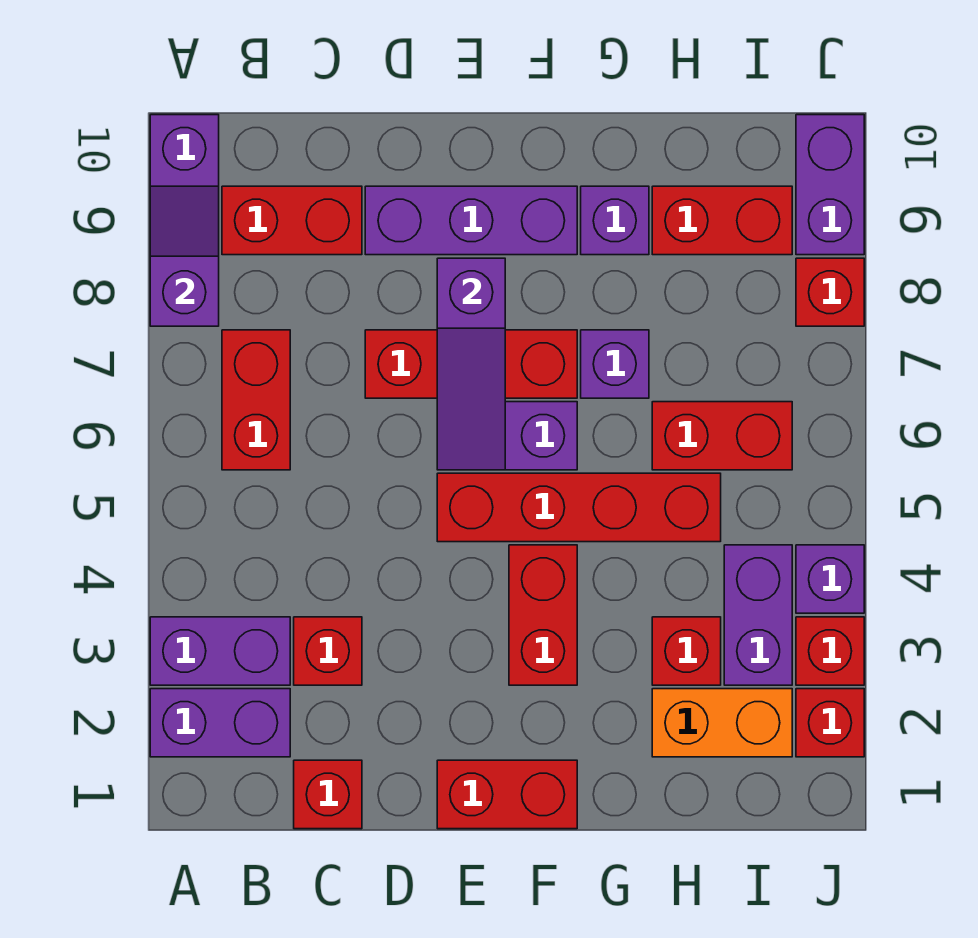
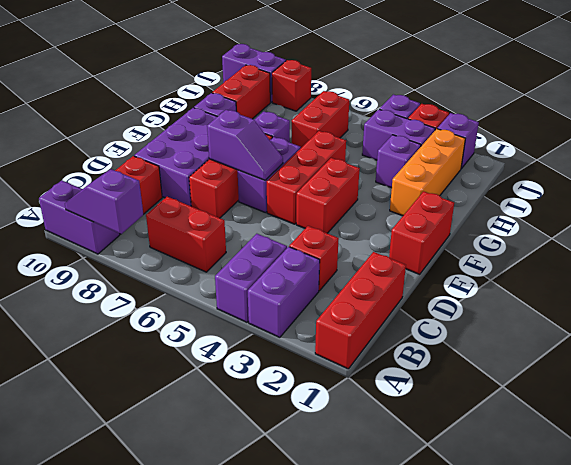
purple 1x2 brick [150,689,290,757] -> purple 1x2 brick moved to [215,234,287,322]
red 1x1 brick [294,760,362,829] -> red 1x3 brick [315,252,406,369]
purple 1x3 brick [365,186,577,255] -> purple 2x3 brick [134,108,218,206]
red 1x4 brick [437,473,721,542] -> red 1x3 brick [267,131,346,224]
purple 1x3 slope [437,258,505,470] -> purple 1x2 slope [207,110,283,180]
red 1x2 brick [509,545,577,685] -> red 1x2 brick turned to [296,158,360,233]
orange 1x2 brick [652,689,792,757] -> orange 1x3 brick [390,129,465,216]
red 1x1 brick [652,617,721,685] -> purple 1x1 brick [376,135,421,188]
red 1x1 brick [796,689,864,757] -> purple 1x1 brick [437,113,479,169]

